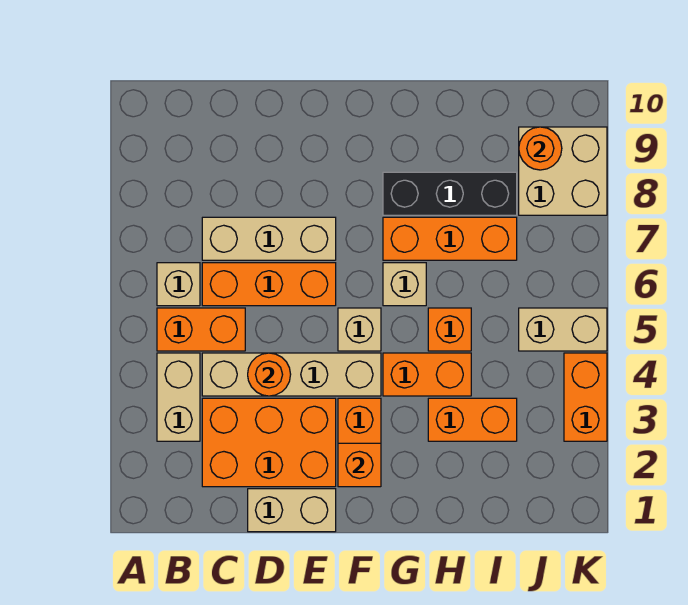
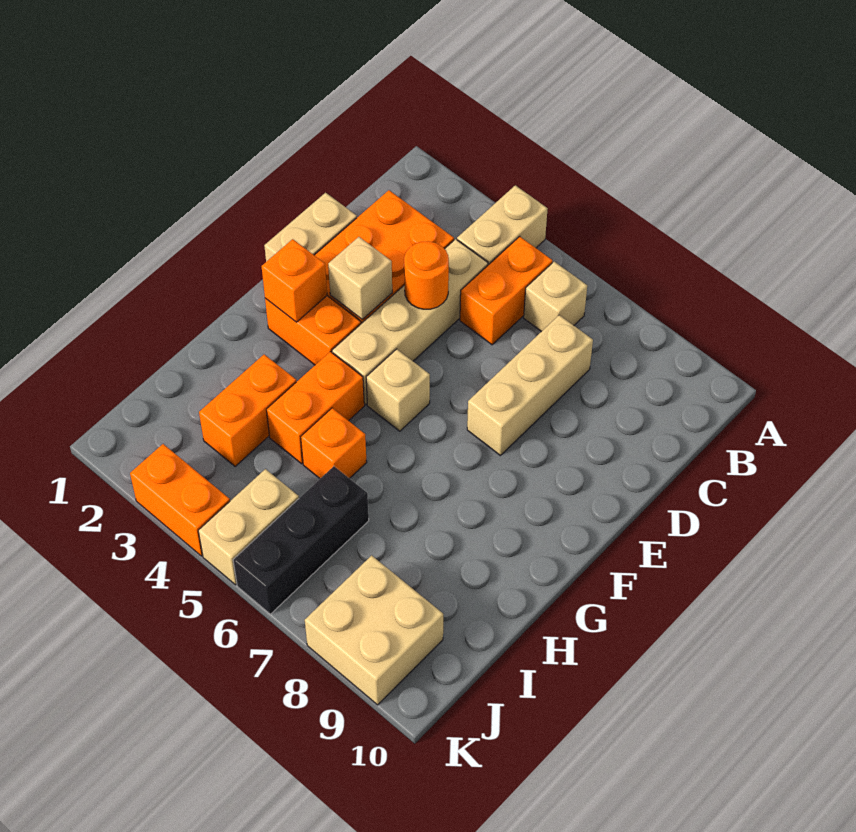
tan 1x2 brick [157,353,200,441] -> tan 1x2 brick turned to [457,185,548,265]
orange 1x3 brick [202,263,336,306] -> none
tan 1x1 brick [383,263,426,306] -> tan 1x1 brick moved to [328,237,392,320]
orange 1x3 brick [383,217,517,260] -> none
black 1x3 brick [383,172,517,215] -> black 1x3 brick moved to [233,466,369,614]
orange 1x1 round brick [519,127,562,170] -> none

